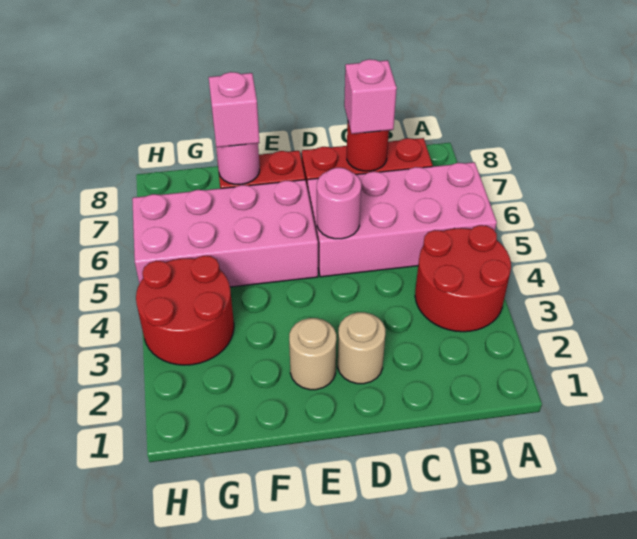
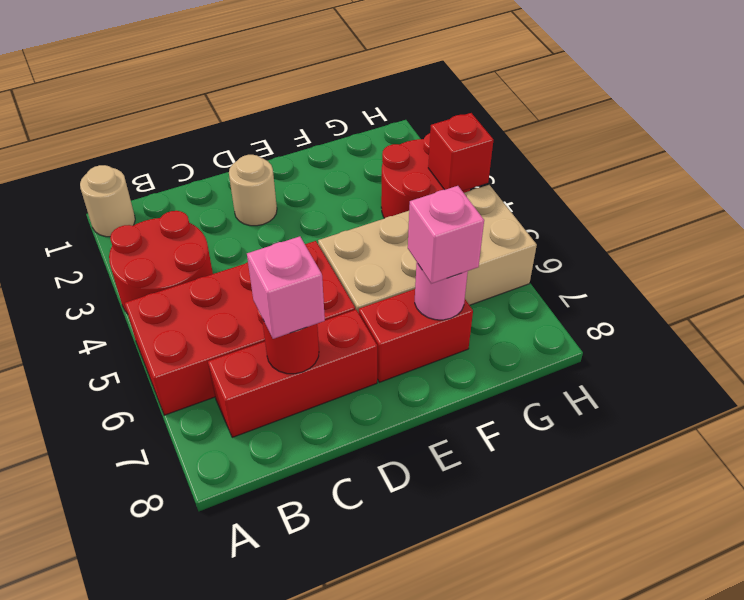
pink 2x4 brick [308,162,497,277] -> red 2x4 brick [125,241,355,415]
pink 1x1 round brick [317,168,361,239] -> none
tan 1x1 round brick [289,318,336,390] -> tan 1x1 round brick moved to [80,165,135,237]
pink 2x4 brick [132,180,318,287] -> tan 2x4 brick [318,185,537,313]
none -> red 1x1 brick [428,113,493,191]

